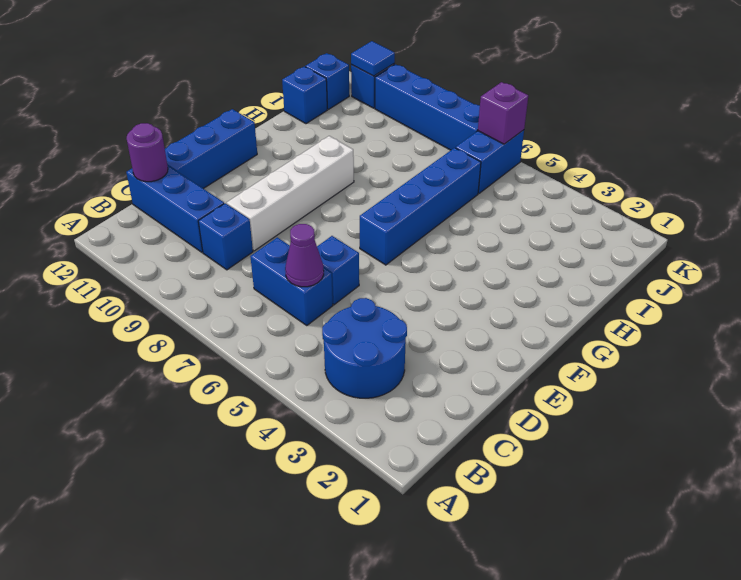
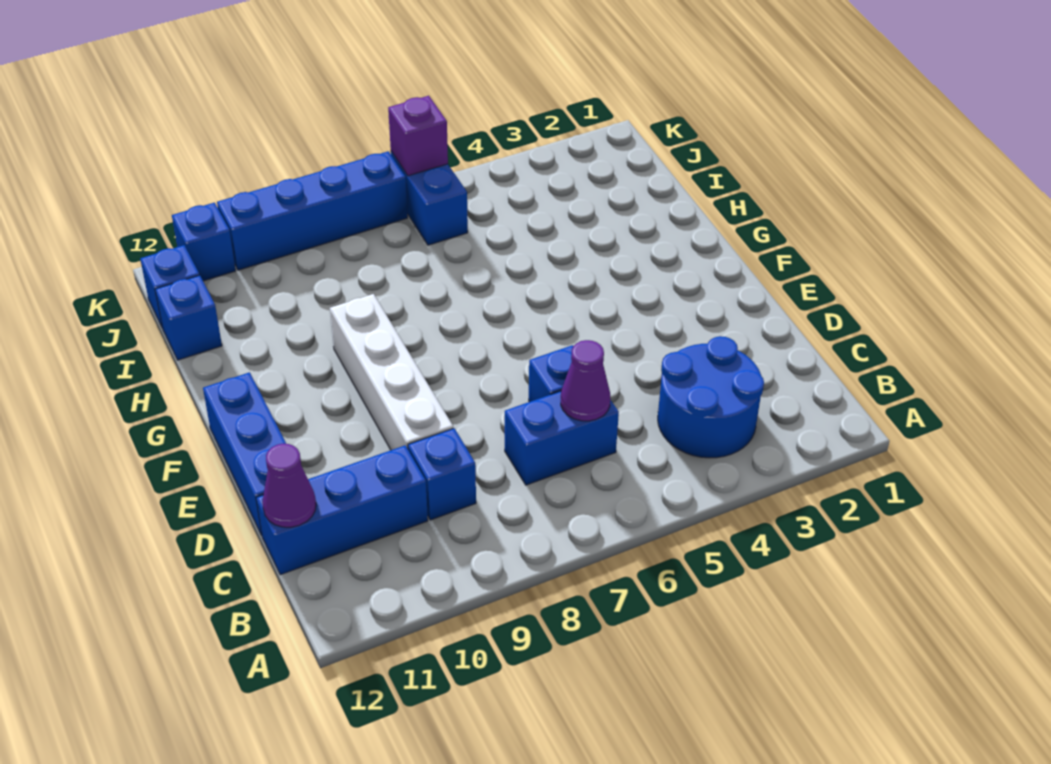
purple 1x1 round brick [126,123,168,182] -> purple 1x1 cone [262,444,316,527]
blue 1x4 brick [360,148,481,265] -> none
blue 1x1 tile [351,41,395,76] -> none

